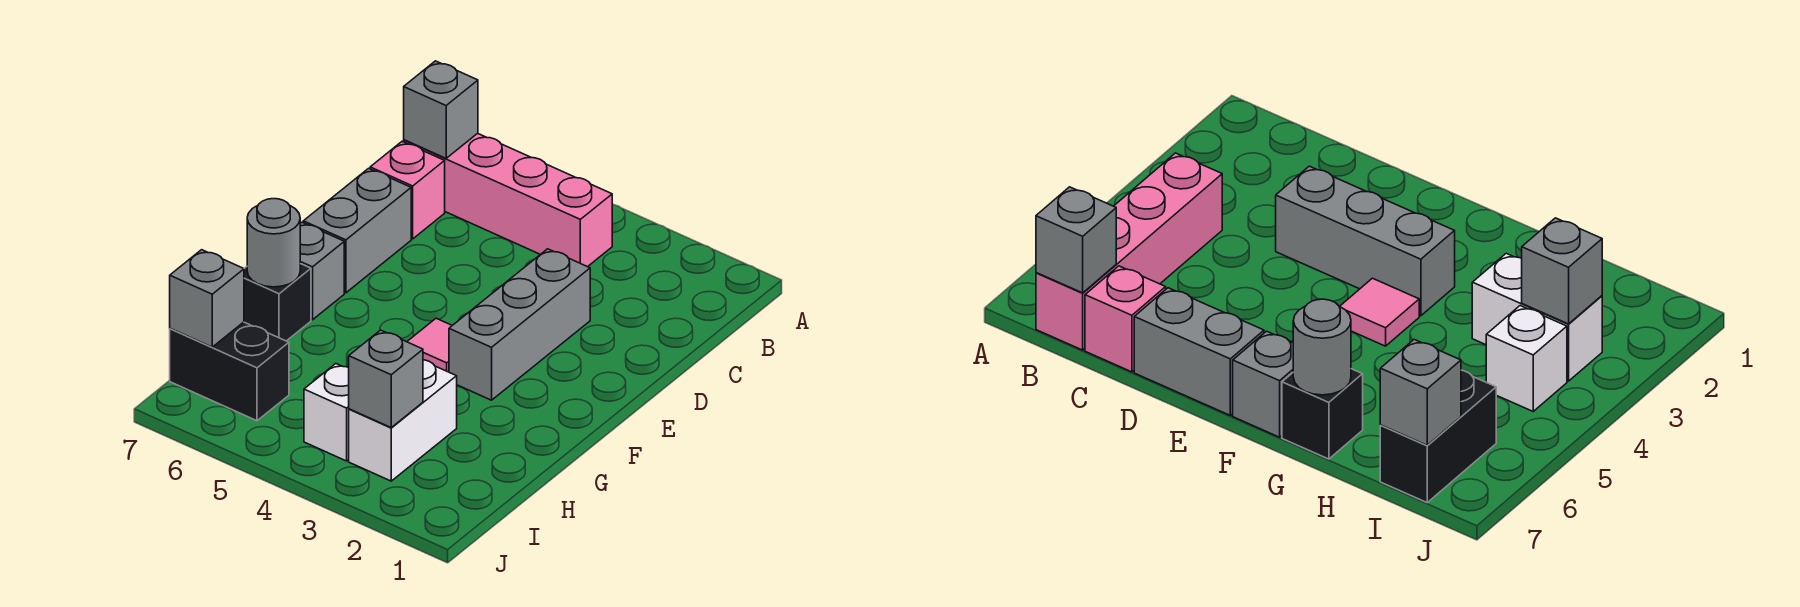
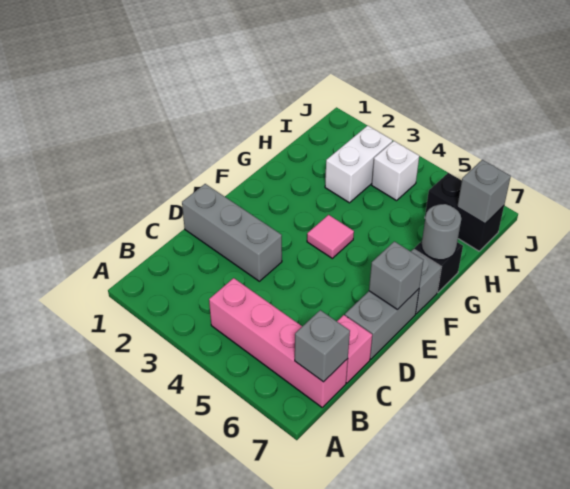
grey 1x3 brick [449,249,590,400] -> grey 1x3 brick turned to [182,184,282,281]
grey 1x1 brick [349,330,423,427] -> grey 1x1 brick moved to [369,241,423,310]

